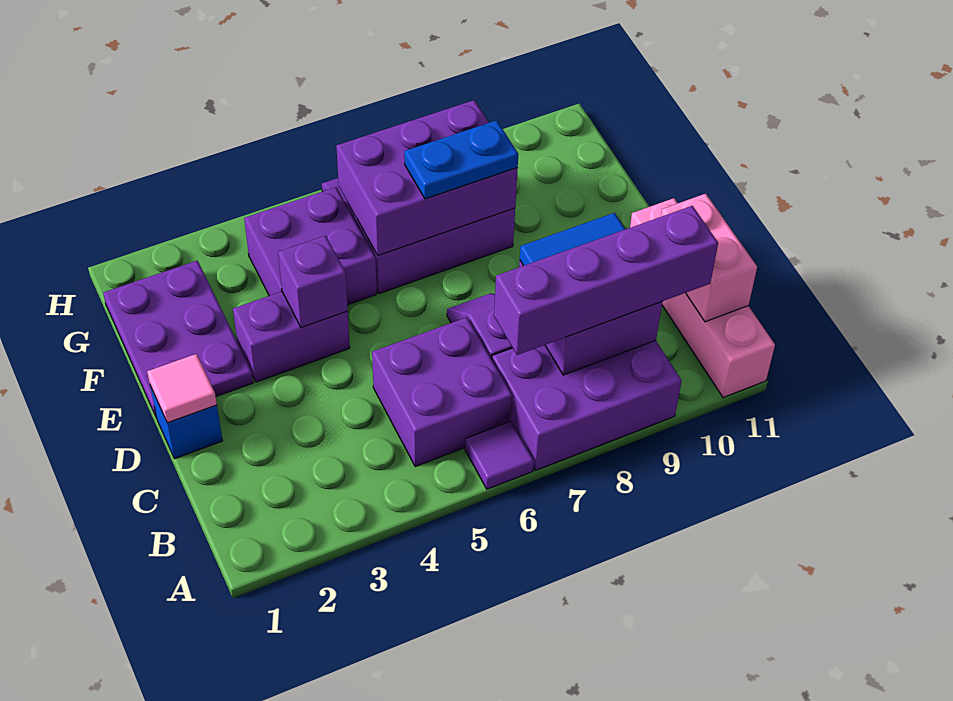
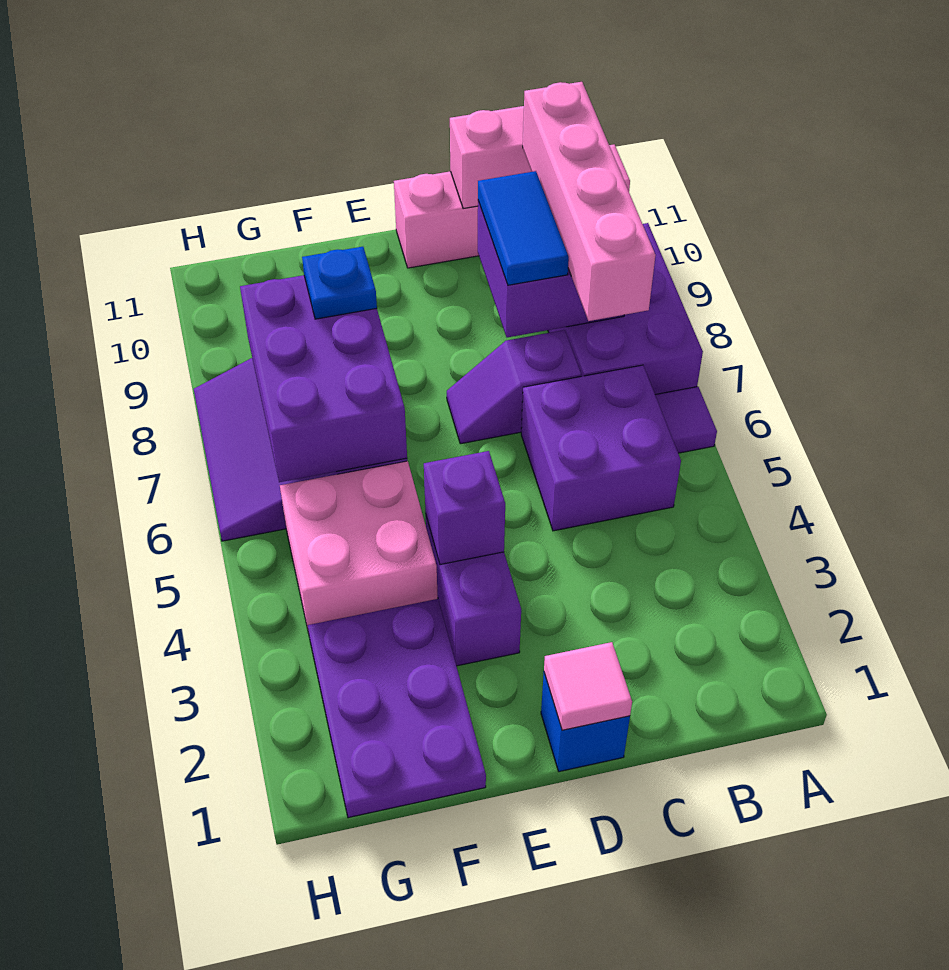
purple 1x4 brick [494,206,718,355] -> pink 1x4 brick [523,82,656,321]
purple 2x3 plate [103,261,253,418] -> purple 2x3 plate turned to [308,599,486,818]
purple 2x2 brick [244,187,377,305] -> pink 2x2 brick [280,461,438,632]
blue 1x2 plate [404,120,518,199] -> blue 1x1 plate [302,247,377,319]

